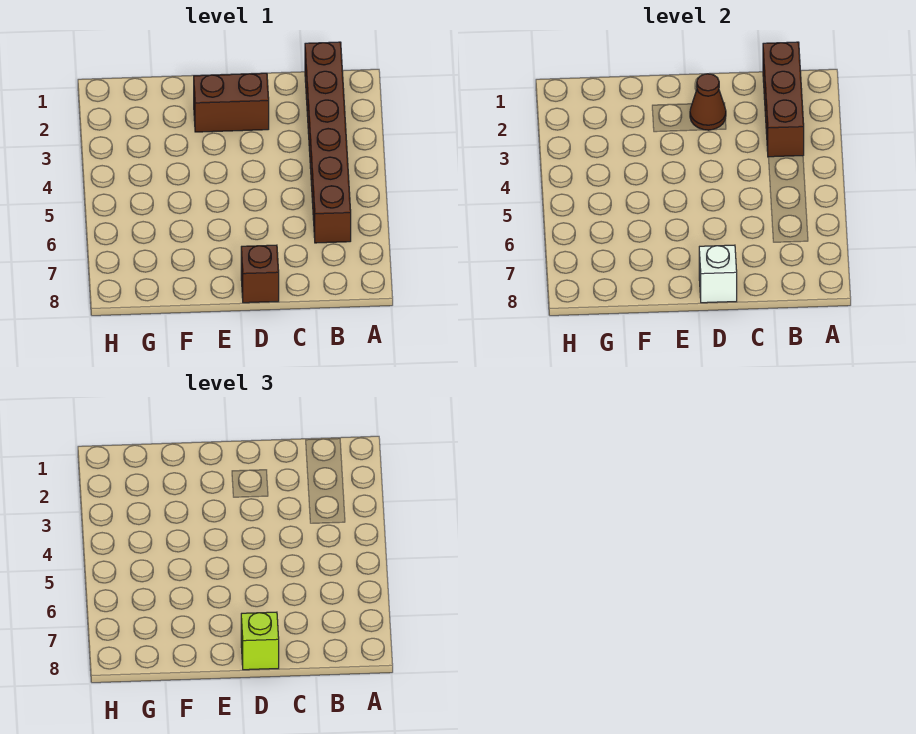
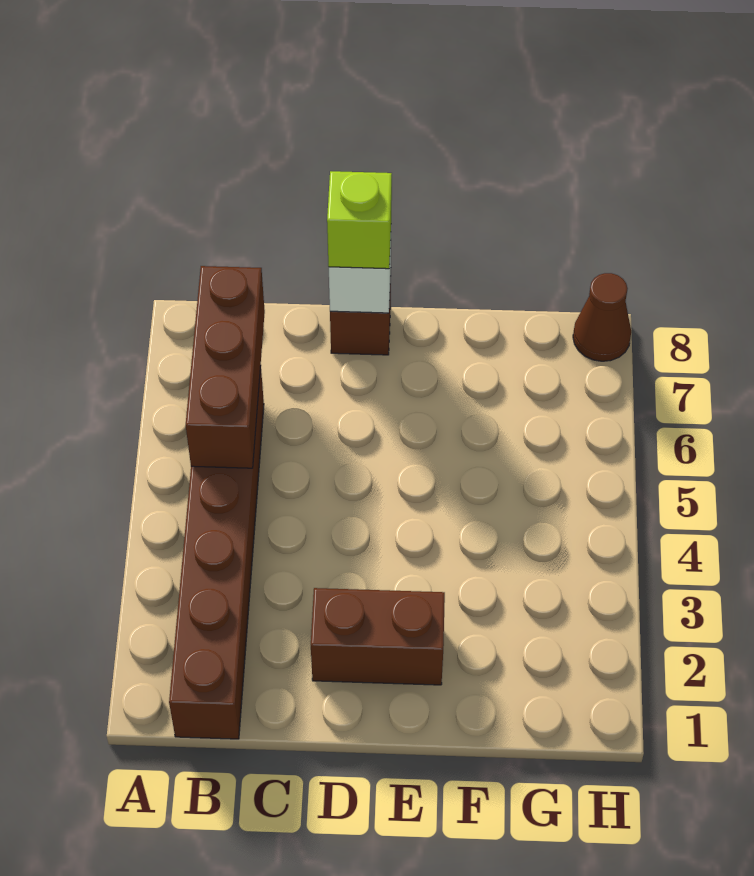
brown 1x3 brick [763,42,804,157] -> brown 1x3 brick moved to [186,266,265,468]
brown 1x1 cone [690,74,726,130] -> brown 1x1 cone moved to [573,273,631,361]

